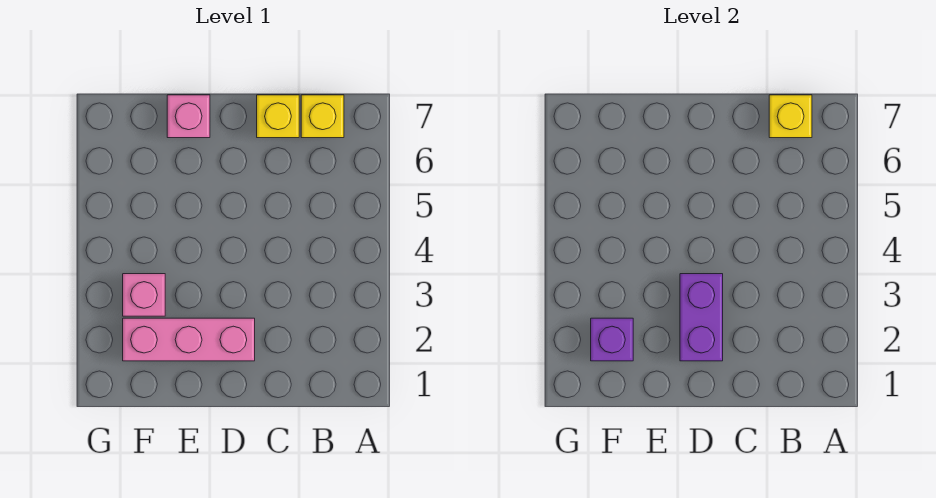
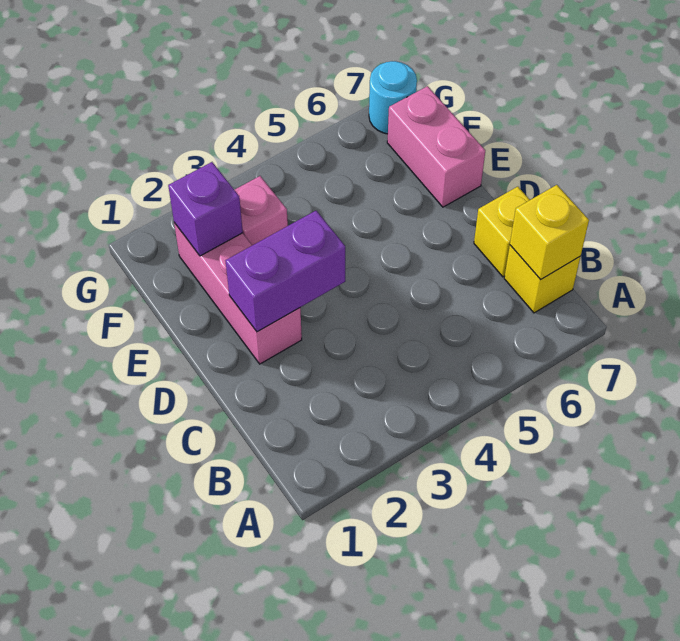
pink 1x1 brick [167,95,210,138] -> pink 1x2 brick [387,86,485,207]
none -> cyan 1x1 round brick [369,61,417,134]

